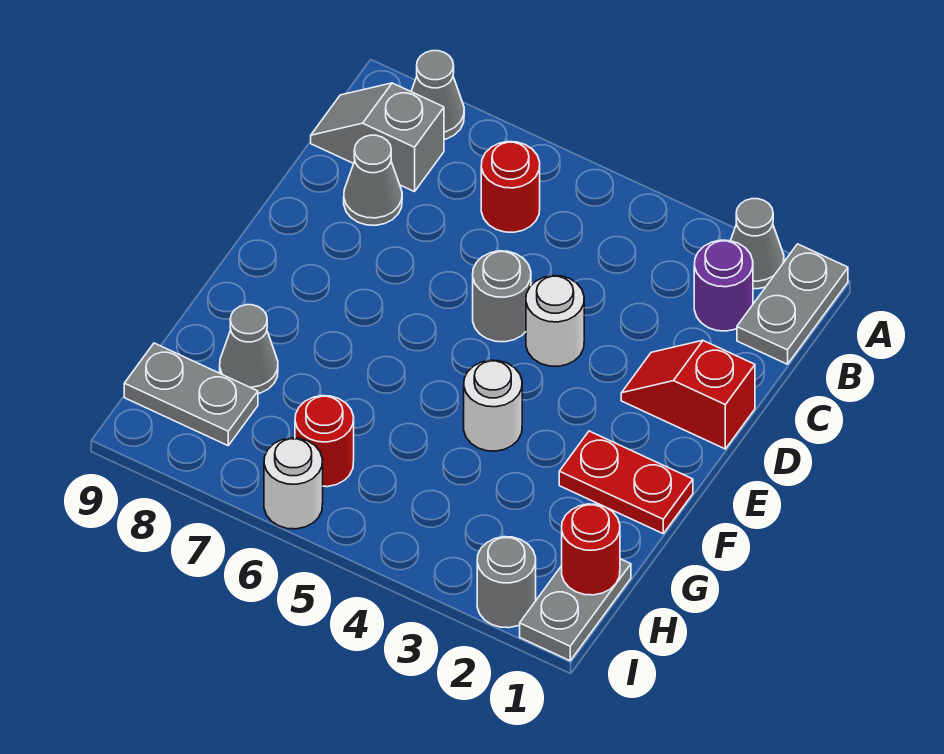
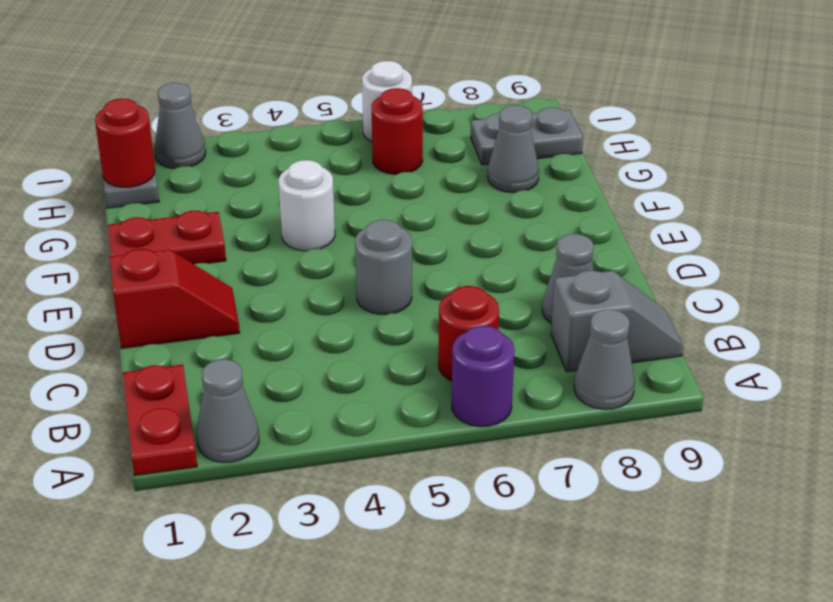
grey 1x2 plate [737,244,848,364] -> red 1x2 plate [123,364,197,476]
purple 1x1 round brick [694,240,753,331] -> purple 1x1 round brick moved to [452,326,514,427]
white 1x1 round brick [526,276,584,366] -> none
grey 1x1 round brick [477,537,536,628] -> grey 1x1 cone [154,83,206,169]

